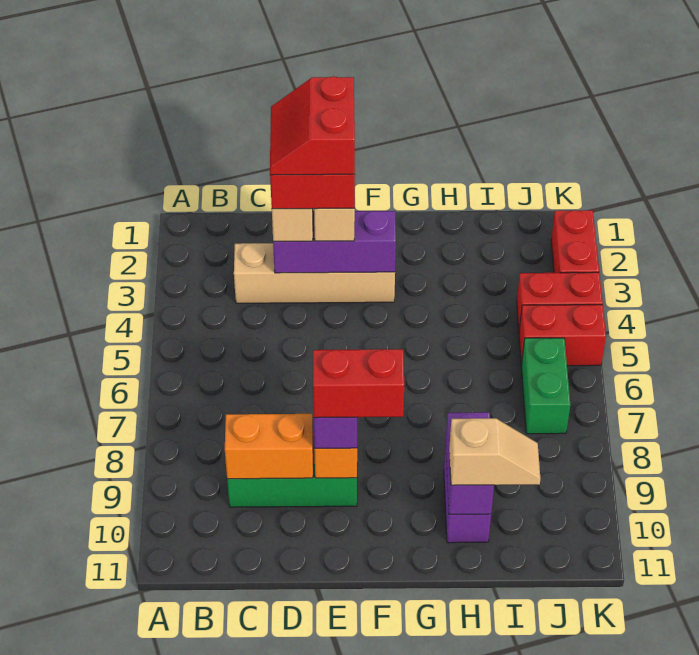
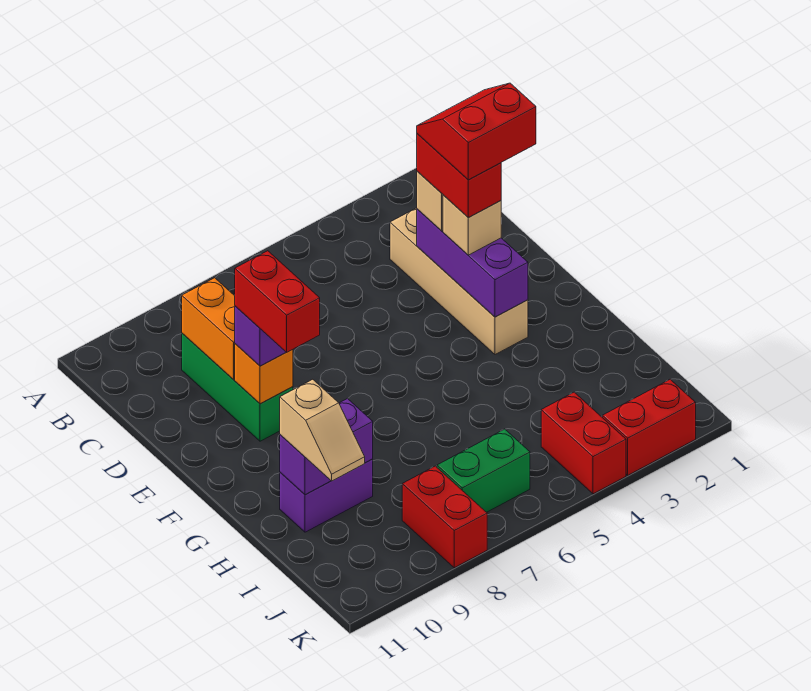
red 1x2 brick [519,305,606,366] -> red 1x2 brick moved to [402,466,487,568]

